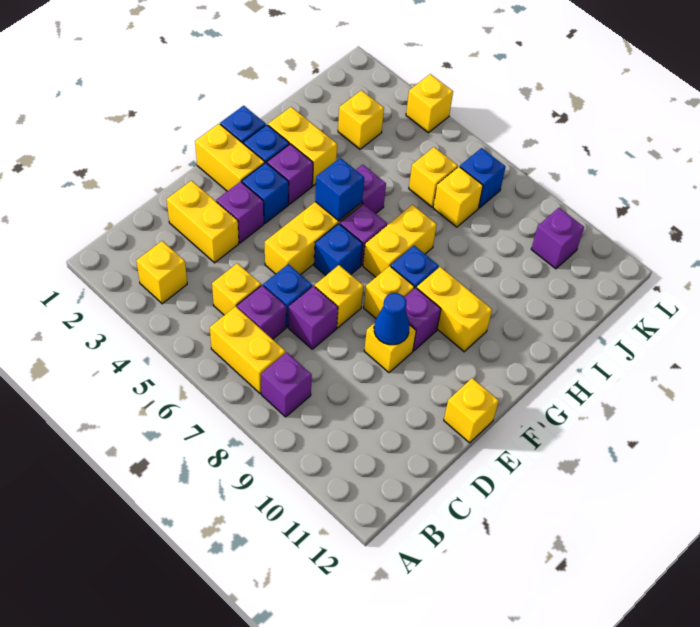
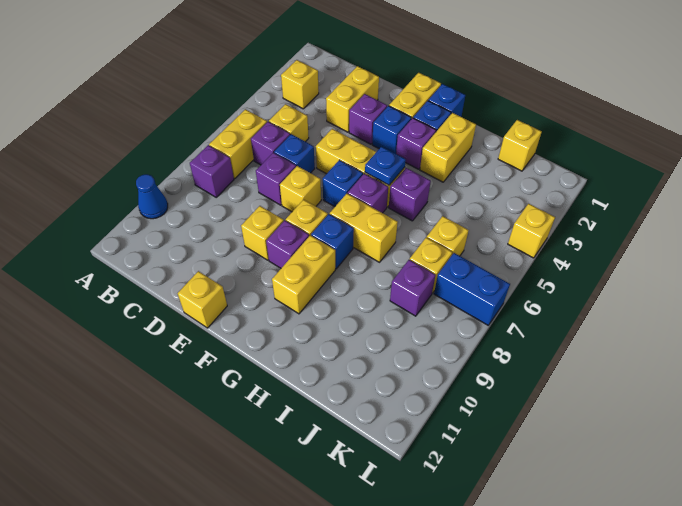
blue 1x1 cone [374,293,409,345] -> blue 1x1 cone moved to [136,174,168,219]
blue 1x1 brick [315,158,364,221] -> blue 1x1 plate [365,147,406,185]
yellow 1x1 brick [338,90,384,149] -> yellow 1x1 brick moved to [498,120,542,171]
blue 1x1 brick [460,148,506,208] -> blue 1x2 brick [434,253,510,325]
purple 1x1 brick [531,208,584,269] -> purple 1x1 brick moved to [390,260,435,316]

